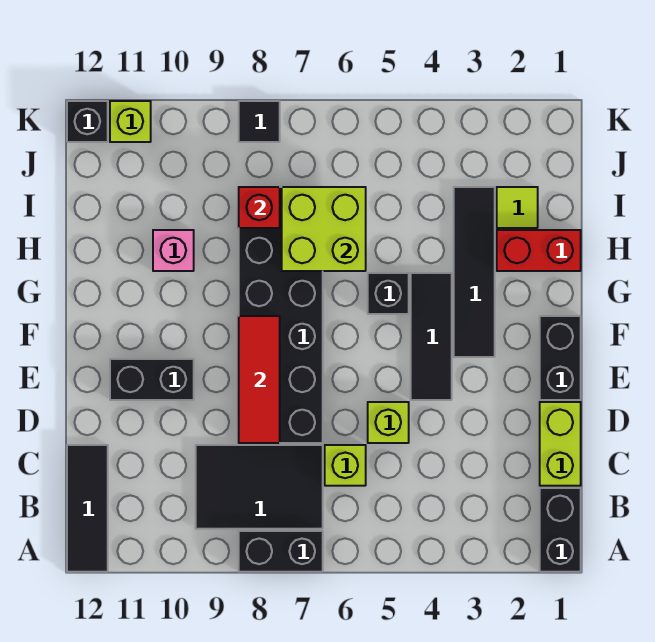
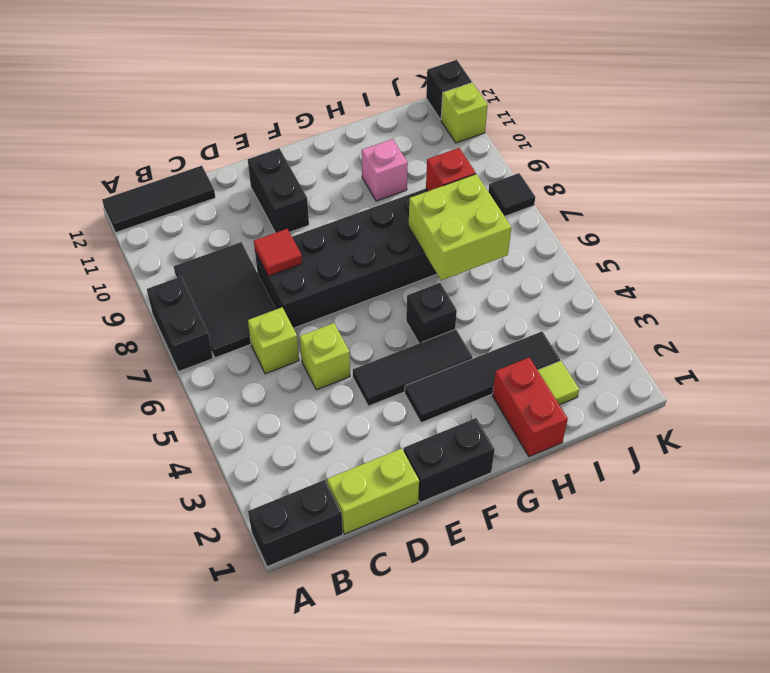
red 1x3 tile [239,316,280,443] -> red 1x1 tile [254,229,302,276]

